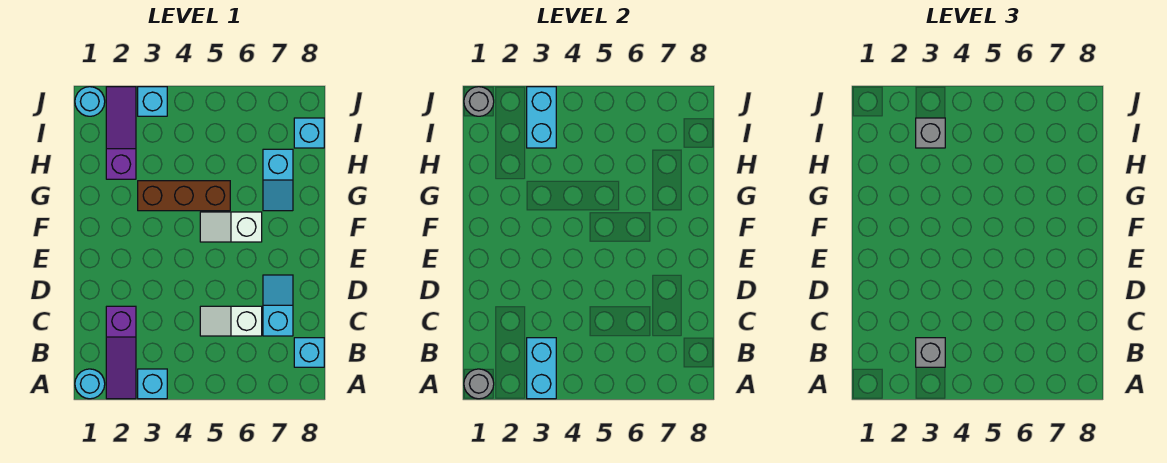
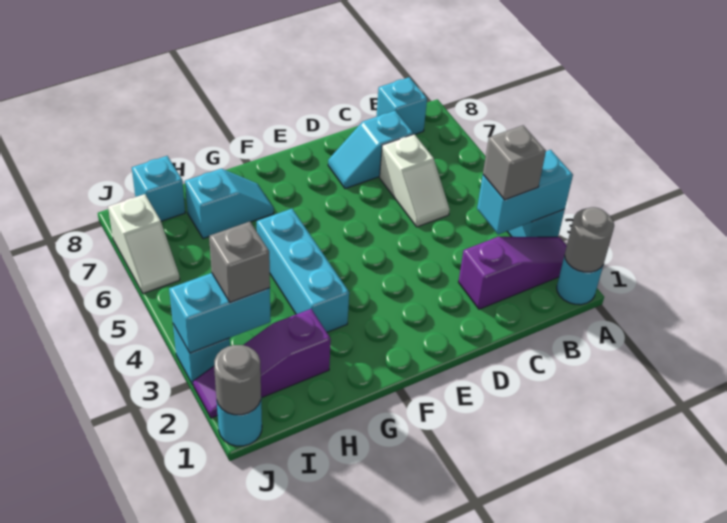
white 1x2 slope [200,212,262,242] -> white 1x2 slope moved to [108,194,180,293]
brown 1x3 brick [138,181,230,211] -> cyan 1x3 brick [257,209,349,332]

